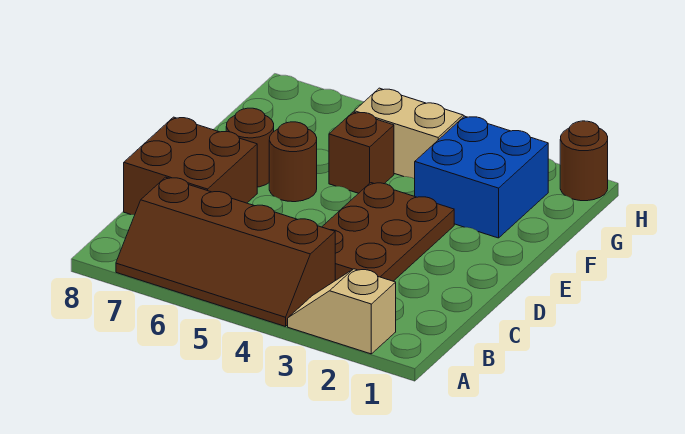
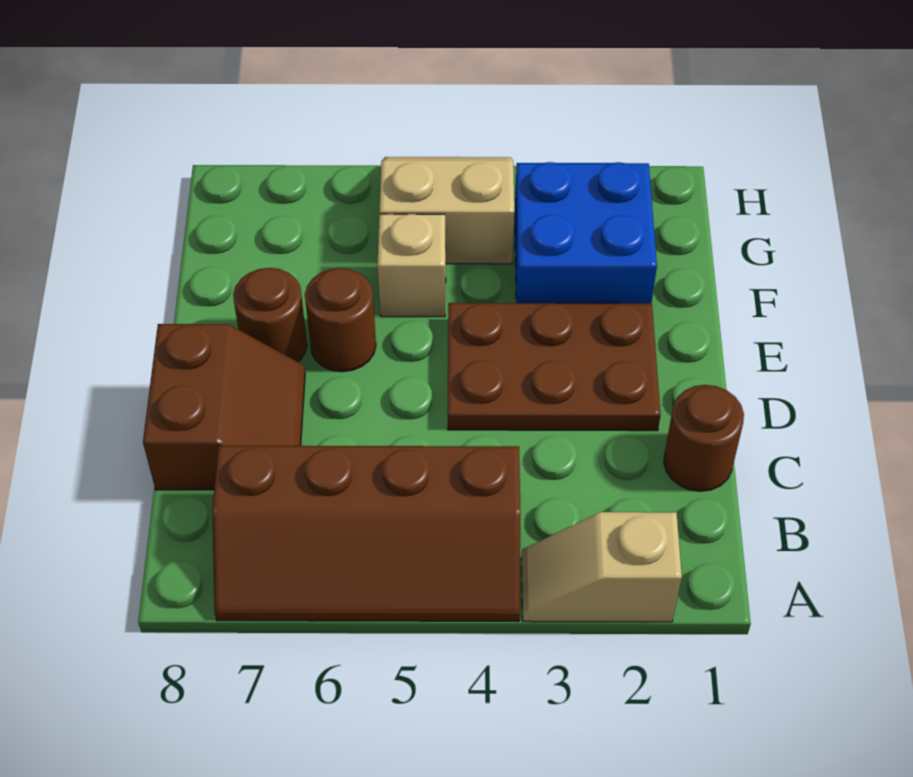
brown 2x3 plate [322,183,454,281] -> brown 2x3 plate turned to [448,303,661,431]
brown 2x2 brick [124,117,257,215] -> brown 2x2 slope [143,324,305,490]
brown 1x1 brick [329,112,394,193] -> tan 1x1 brick [377,214,446,317]
brown 1x1 round brick [560,121,608,201] -> brown 1x1 round brick moved to [664,385,744,491]

